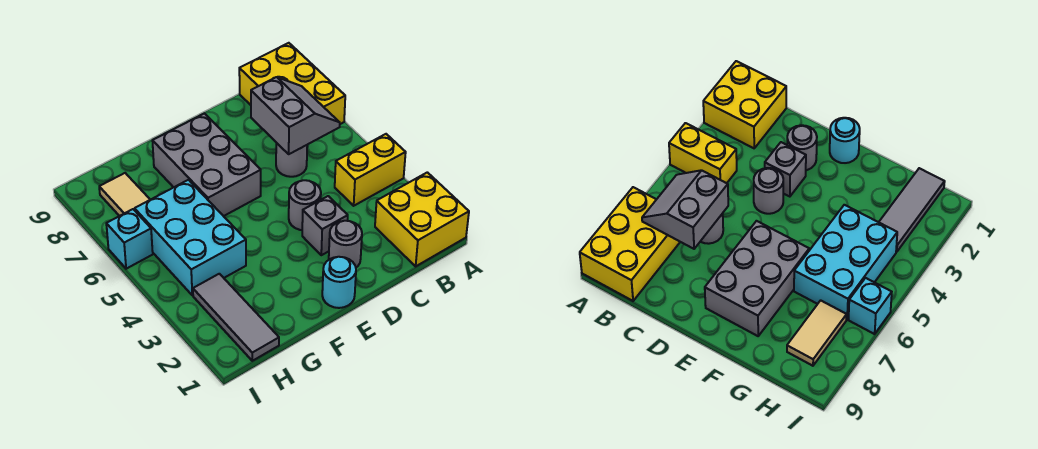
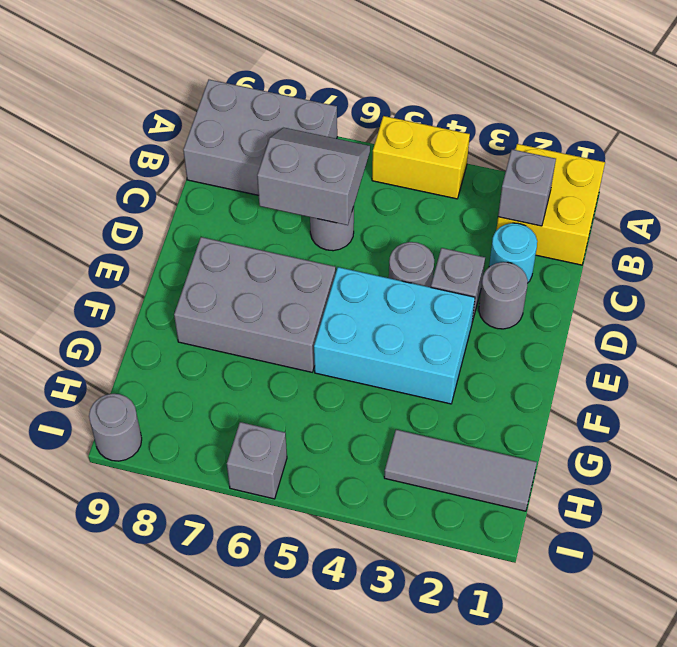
yellow 1x2 brick [335,134,406,206] -> yellow 1x2 brick turned to [372,116,470,199]
yellow 2x3 brick [239,43,345,124] -> grey 2x3 brick [183,80,337,195]
none -> grey 1x1 brick [498,149,556,226]
cyan 1x1 round brick [322,257,356,308] -> cyan 1x1 round brick moved to [489,223,537,282]
cyan 2x3 brick [135,180,246,295] -> cyan 2x3 brick moved to [314,267,475,404]
tan 1x2 tile [99,173,150,216] -> none
cyan 1x1 brick [106,209,153,269] -> grey 1x1 brick [227,422,287,499]
none -> grey 1x1 round brick [89,394,142,461]

